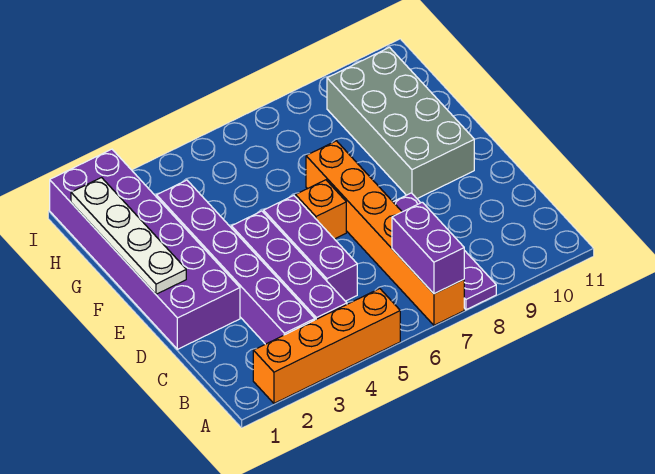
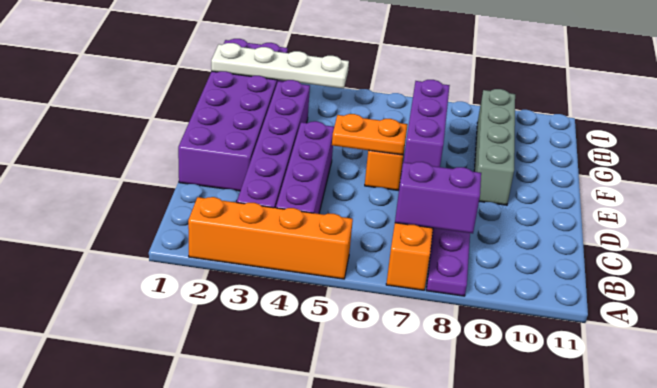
purple 1x2 brick [392,202,464,294] -> purple 1x2 brick turned to [395,162,481,233]
purple 1x3 brick [264,196,357,301] -> purple 1x3 brick moved to [404,80,450,167]
white 1x4 plate [71,178,186,294] -> white 1x4 plate turned to [211,43,349,88]
none -> orange 1x2 plate [332,114,408,155]
grey 2x4 brick [327,47,474,199] -> grey 1x4 brick [474,89,515,205]

